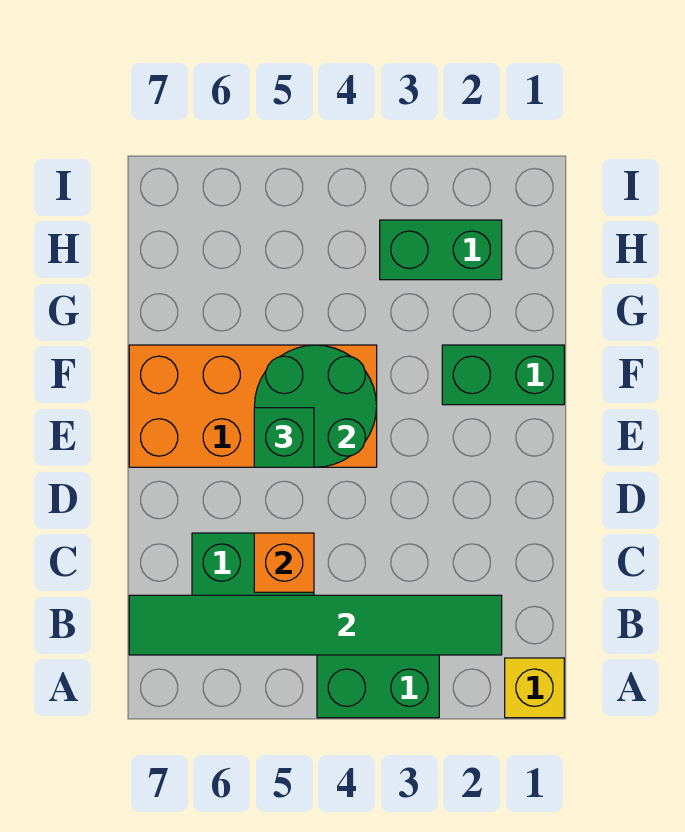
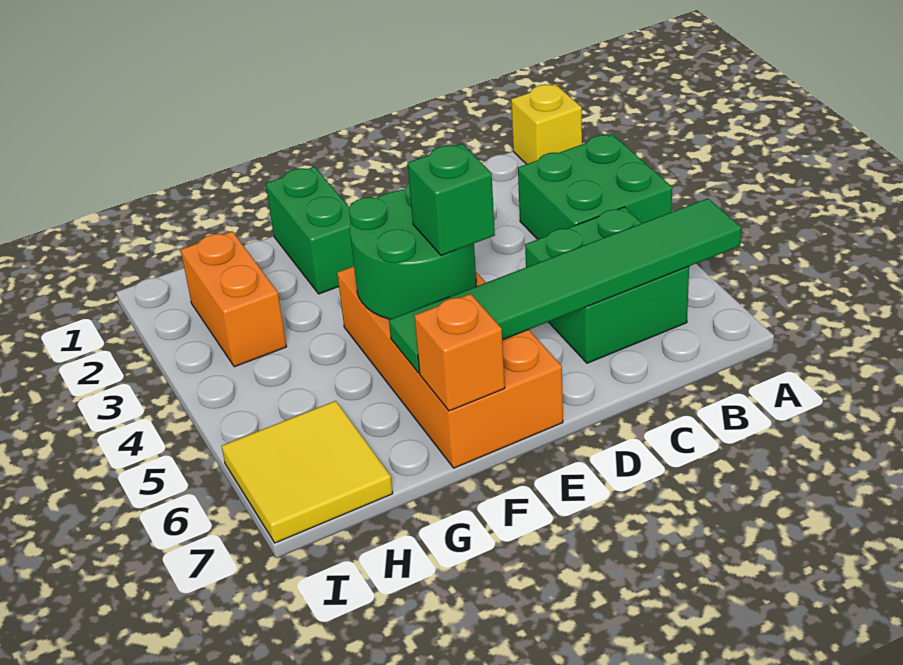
green 1x6 tile [129,595,502,655] -> green 1x6 tile turned to [389,198,741,373]
orange 1x1 brick [254,533,314,592] -> orange 1x1 brick moved to [414,294,505,411]
green 1x2 brick [380,220,502,280] -> orange 1x2 brick [181,231,287,367]
none -> yellow 2x2 tile [222,401,393,543]

